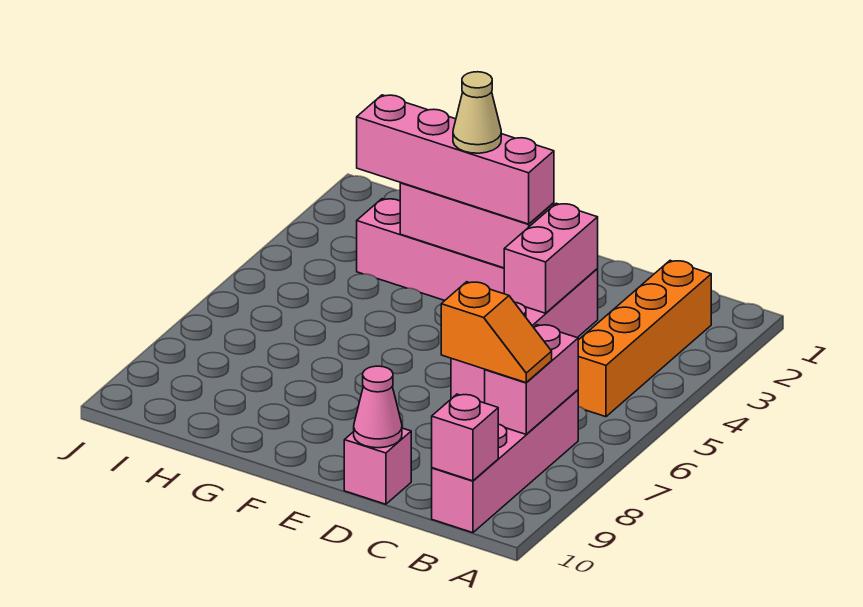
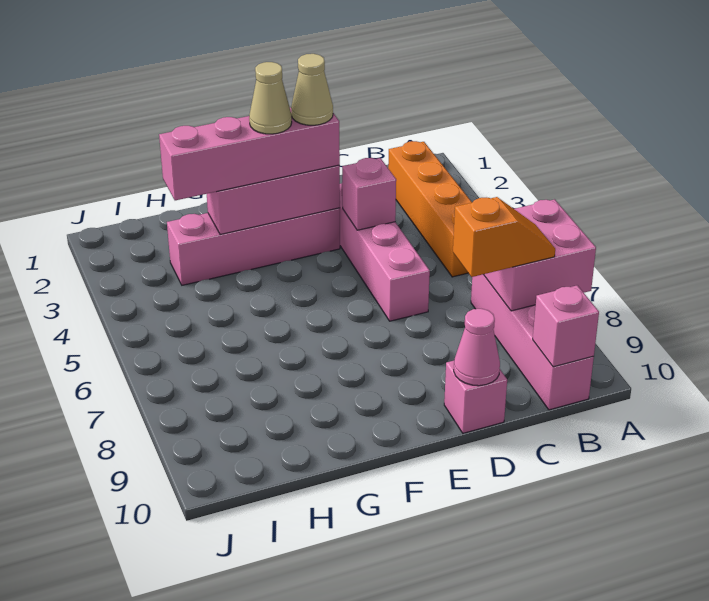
pink 1x2 brick [485,325,578,434] -> pink 2x2 brick [483,199,596,311]
pink 1x2 brick [504,203,598,313] -> pink 1x1 brick [342,158,396,230]
none -> tan 1x1 cone [291,54,333,125]

